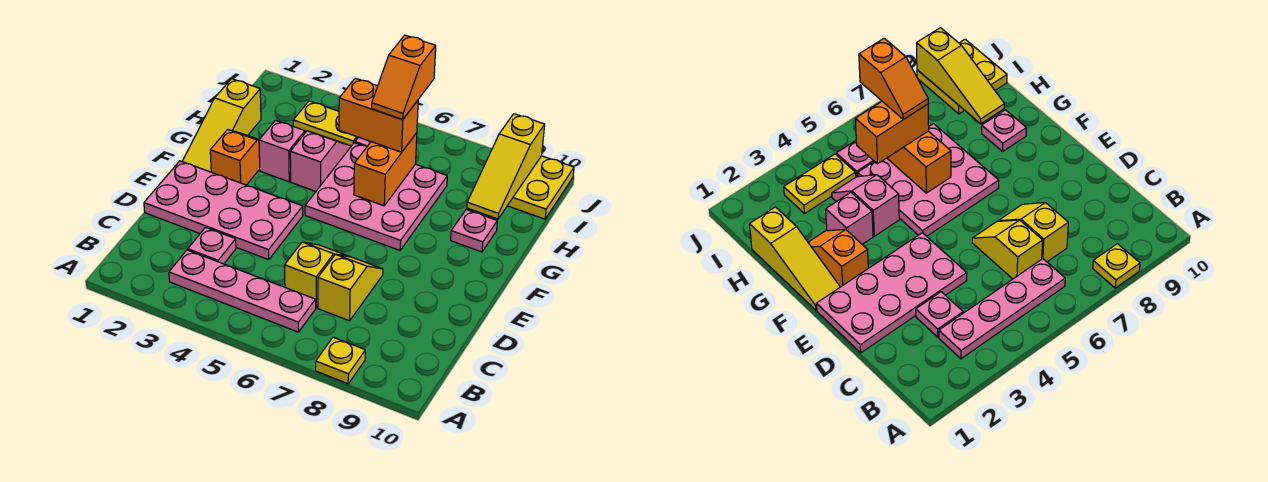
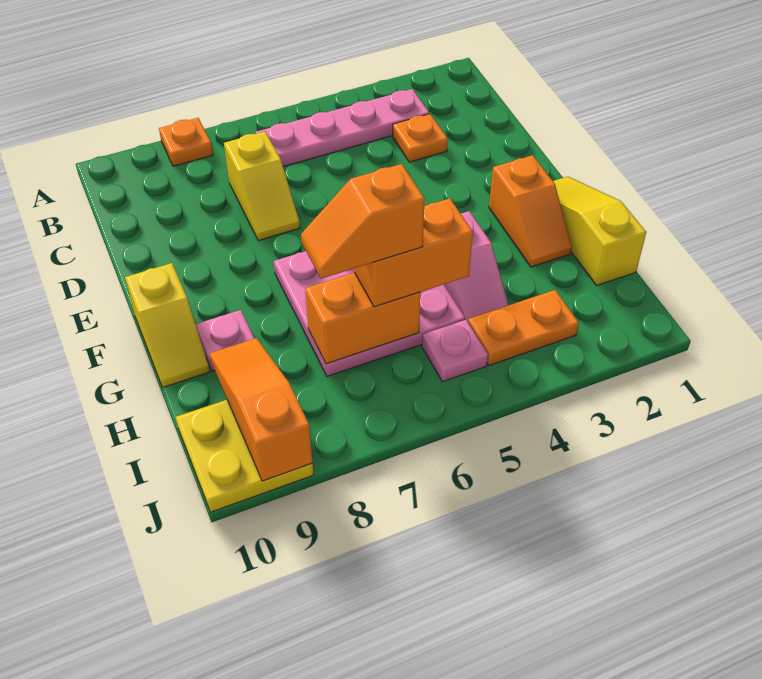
yellow 1x1 plate [316,337,365,384] -> orange 1x1 plate [159,118,213,166]
pink 1x1 plate [188,227,236,264] -> orange 1x1 plate [393,114,448,162]
yellow 1x2 slope [285,242,349,308] -> yellow 1x2 slope moved to [125,263,210,387]
pink 2x4 plate [144,161,303,260] -> none
pink 1x1 brick [259,120,305,182] -> none
orange 1x2 brick [354,133,417,206] -> orange 1x2 brick turned to [305,273,421,364]
orange 1x2 slope [372,35,436,120] -> orange 1x2 slope turned to [301,164,425,279]
yellow 1x3 slope [467,114,545,219] -> orange 1x3 slope [209,338,312,481]
yellow 1x2 plate [293,101,358,146] -> orange 1x2 plate [468,290,579,365]

